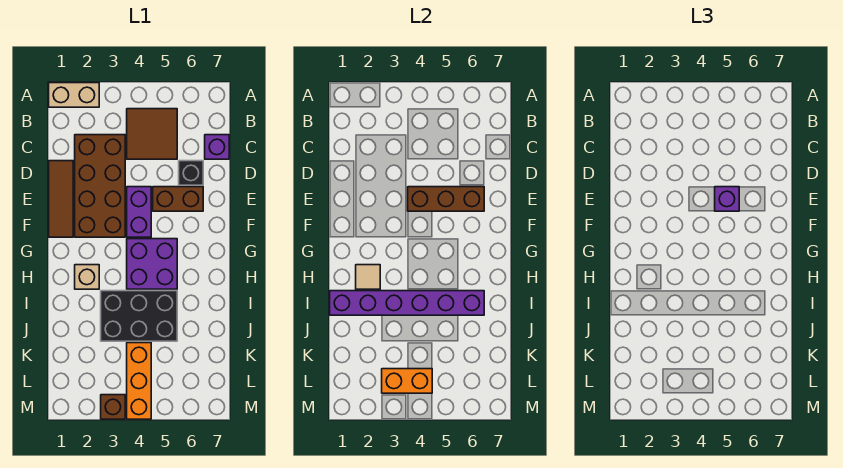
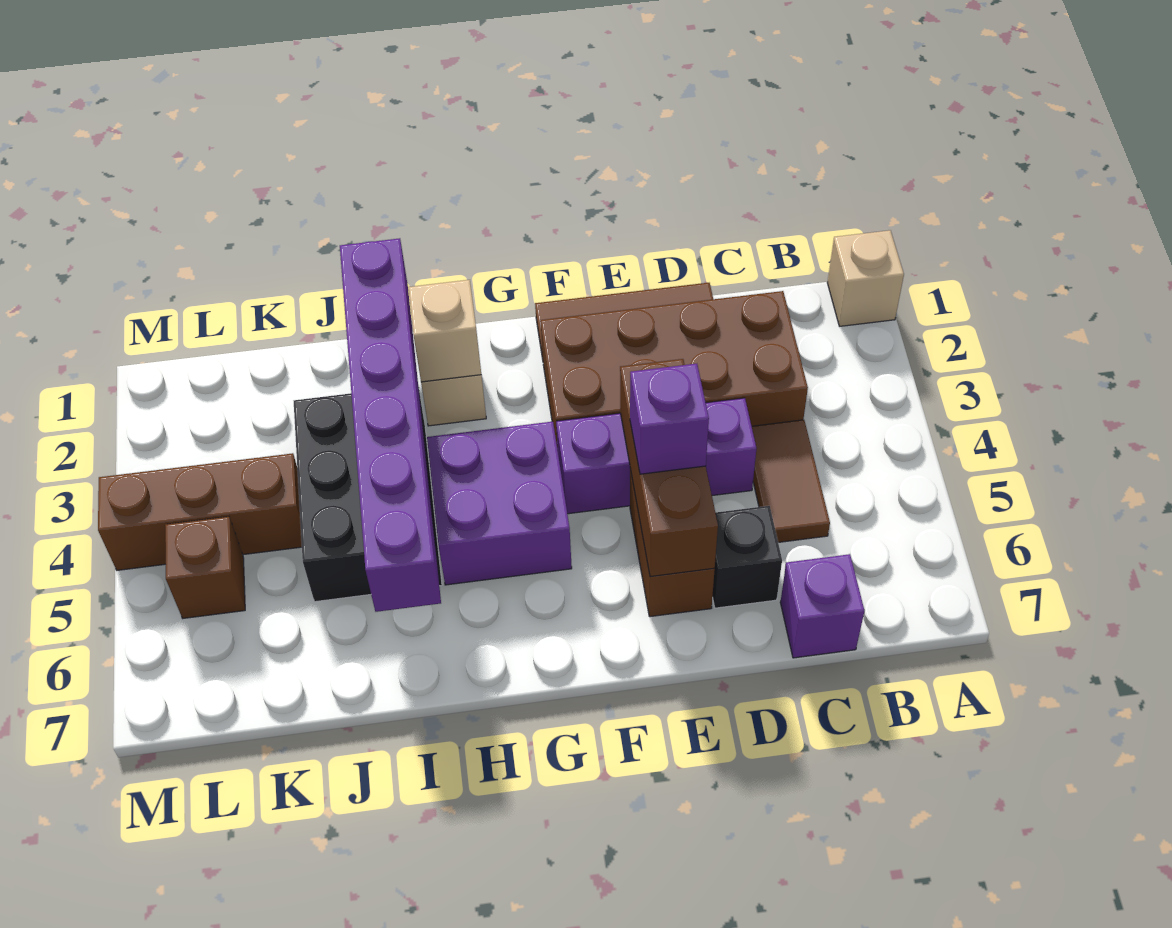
tan 1x2 brick [49,83,99,107] -> tan 1x1 brick [827,230,904,326]
brown 2x2 tile [127,109,177,159] -> brown 1x2 tile [752,420,830,542]
purple 1x2 brick [127,187,151,237] -> purple 1x3 brick [556,398,757,514]
tan 1x1 tile [356,265,380,289] -> tan 1x1 brick [408,280,481,382]
orange 1x3 brick [127,343,151,419] -> brown 1x3 brick [98,453,302,570]
orange 1x2 brick [382,369,432,393] -> none
brown 1x1 brick [101,395,125,419] -> brown 1x1 brick moved to [165,517,245,618]

